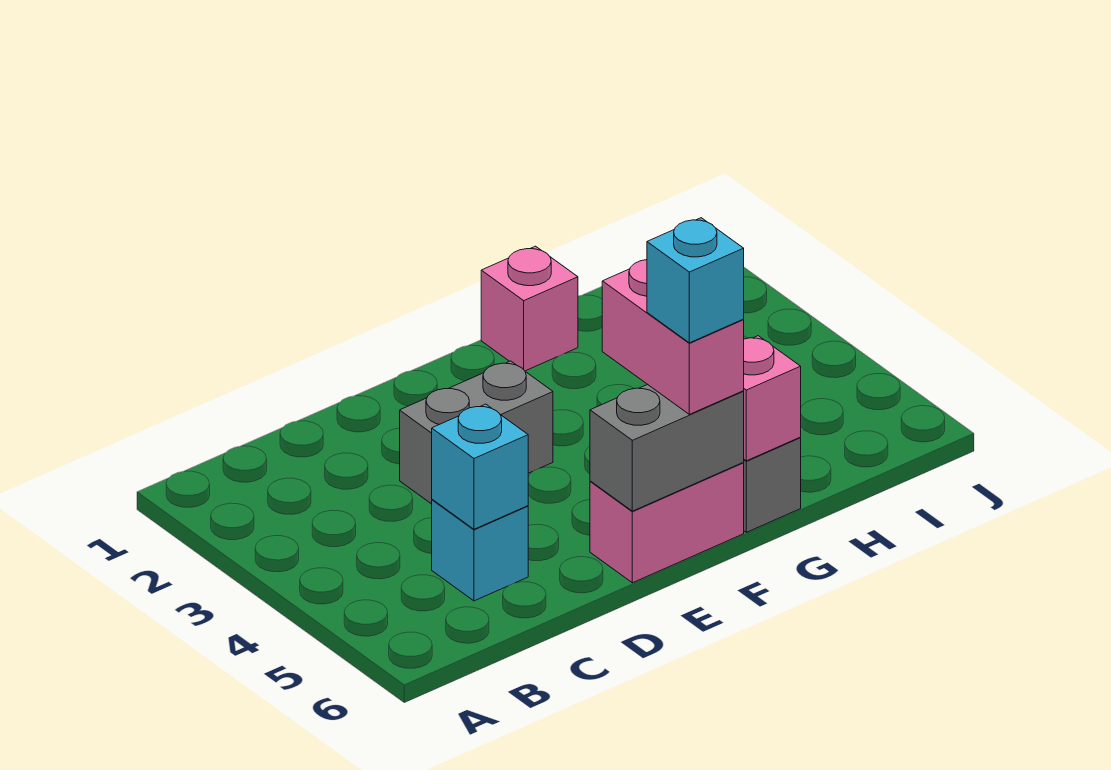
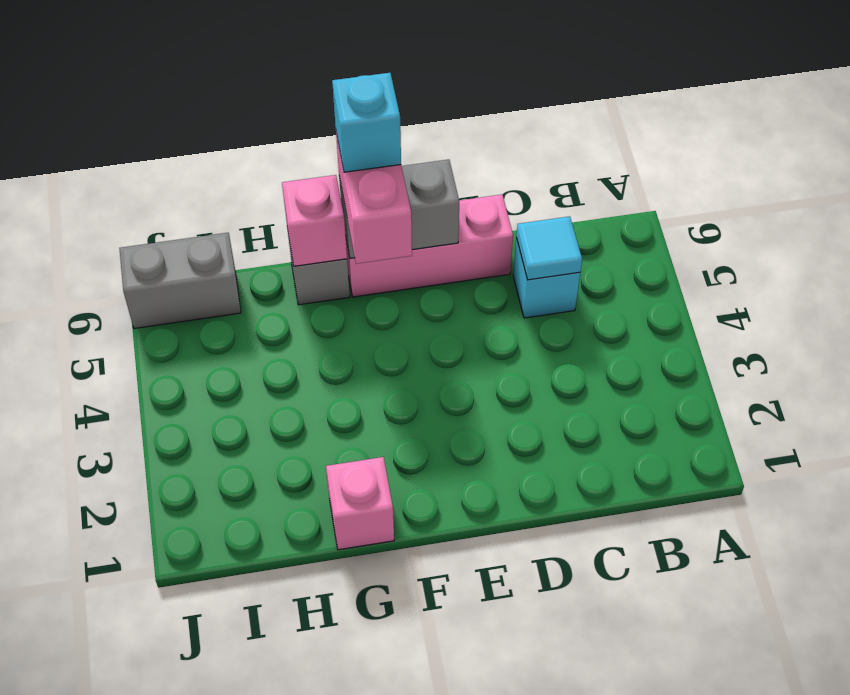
cyan 1x1 brick [432,404,528,529] -> cyan 1x1 tile [516,216,582,280]
grey 1x2 brick [400,361,553,504] -> grey 1x2 brick moved to [119,233,241,328]
pink 1x2 brick [590,463,744,583] -> pink 1x3 brick [346,195,513,297]

